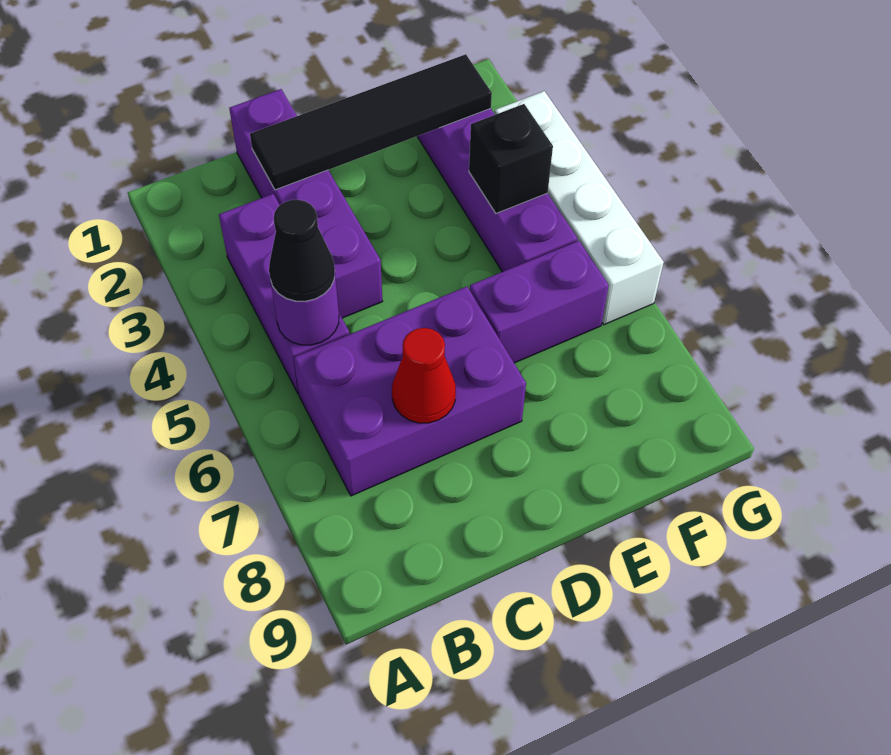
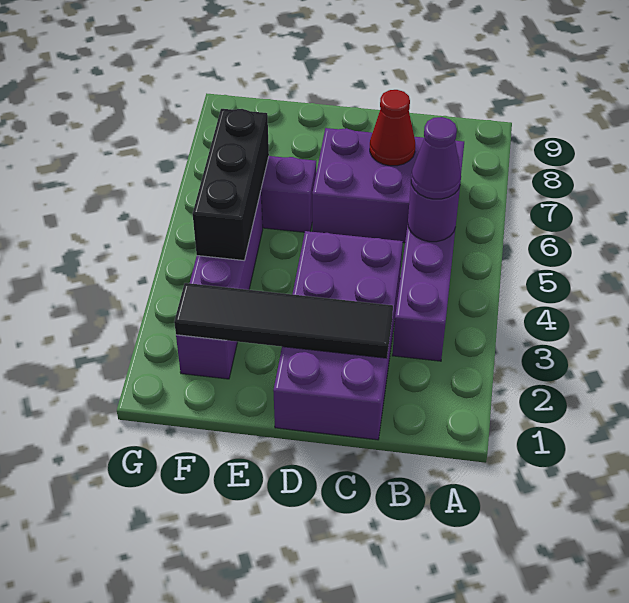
black 1x1 cone [269,200,335,301] -> purple 1x1 cone [411,117,461,199]
purple 1x4 brick [229,89,383,318] -> purple 2x4 brick [273,231,403,440]
black 1x1 brick [469,104,553,213] -> black 1x3 brick [193,109,269,261]
white 1x4 brick [495,91,664,325] -> none

